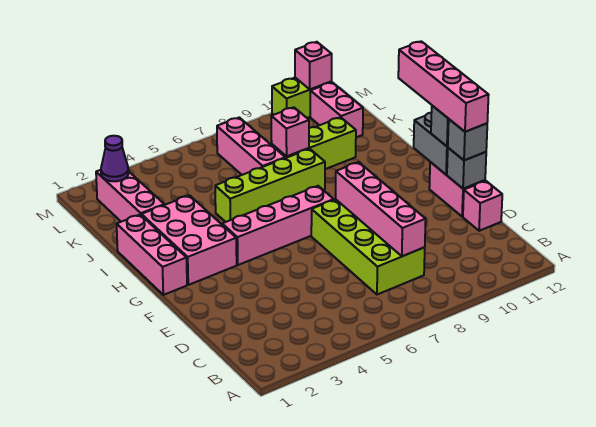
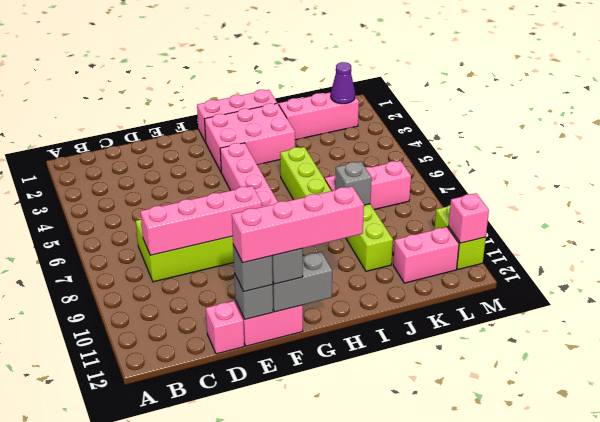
pink 1x1 brick [271,107,309,157] -> grey 1x1 brick [335,161,372,205]

